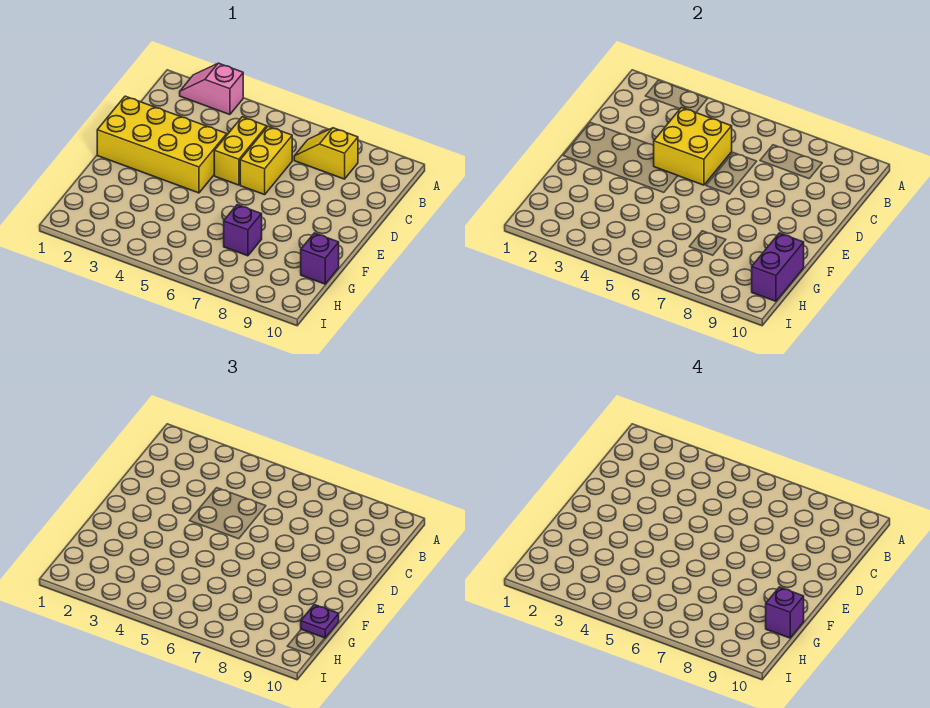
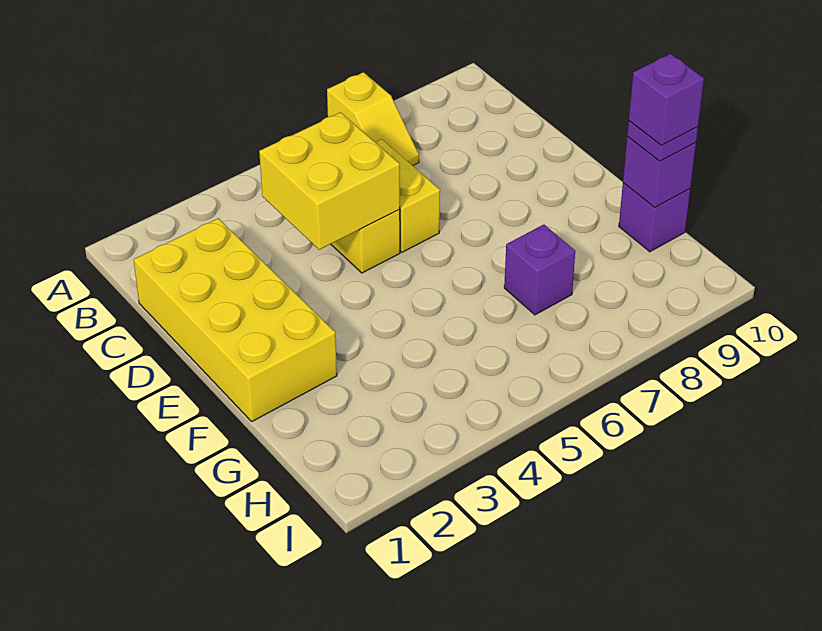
pink 1x2 slope [180,63,243,115] -> none
yellow 1x2 slope [294,128,358,179] -> yellow 1x2 slope turned to [327,72,419,166]
yellow 2x4 brick [97,96,227,193] -> yellow 2x4 brick turned to [134,218,337,421]
purple 1x2 brick [752,233,804,301] -> purple 1x1 brick [623,136,696,207]

